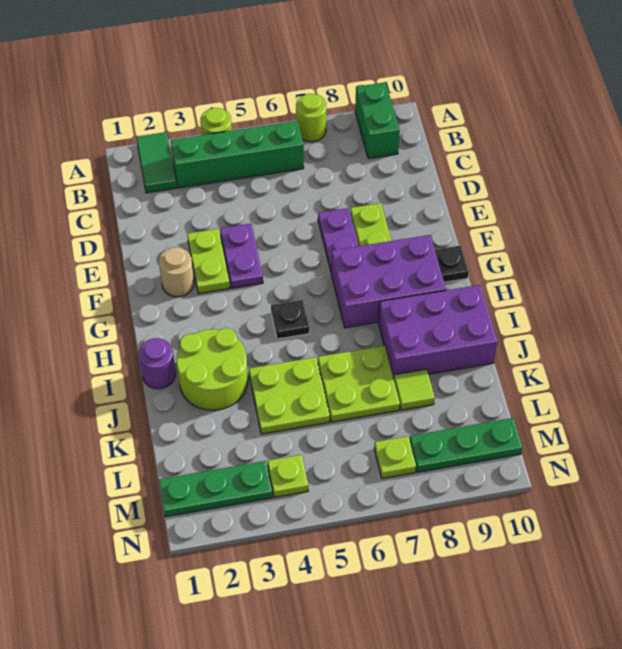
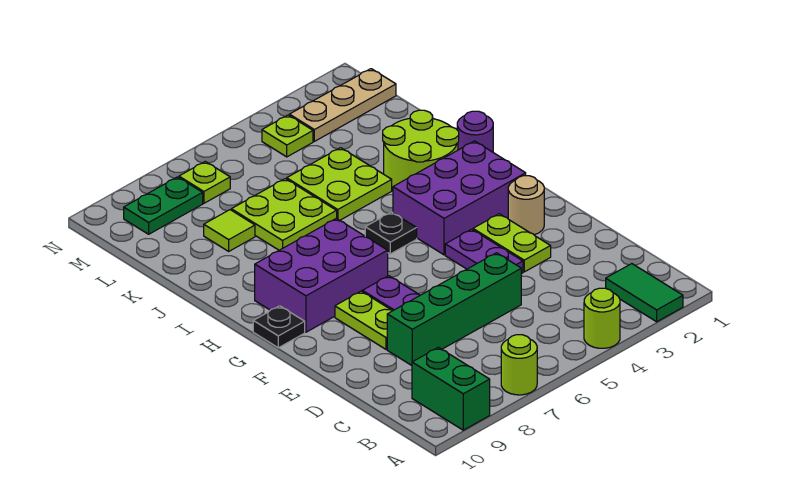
green 1x4 brick [171,121,304,188] -> green 1x4 brick moved to [387,253,521,365]
purple 2x3 brick [378,285,498,379] -> purple 2x3 brick moved to [393,141,526,255]
green 1x3 plate [159,461,272,517] -> tan 1x3 plate [289,69,396,141]
green 1x3 plate [410,418,522,472] -> green 1x2 plate [124,177,203,234]

